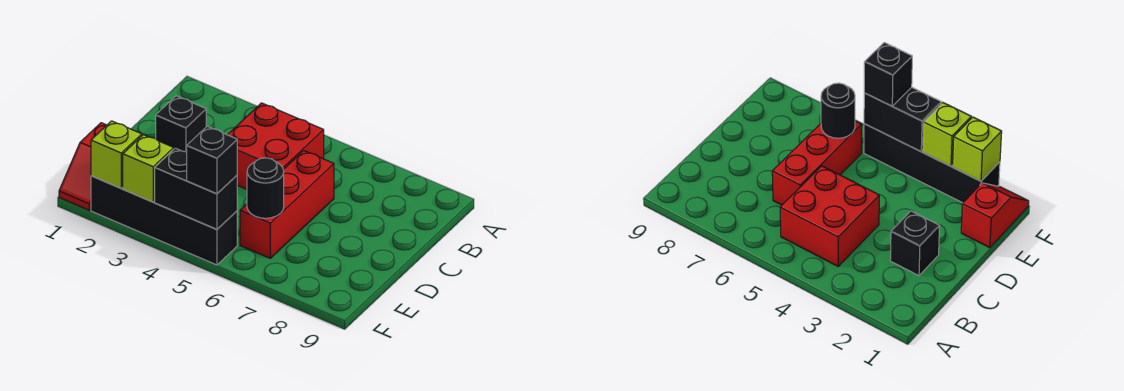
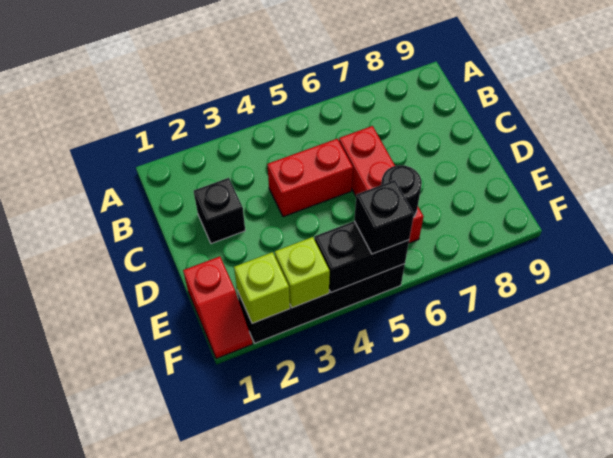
red 2x2 brick [228,103,324,189] -> red 1x2 brick [267,139,353,217]

